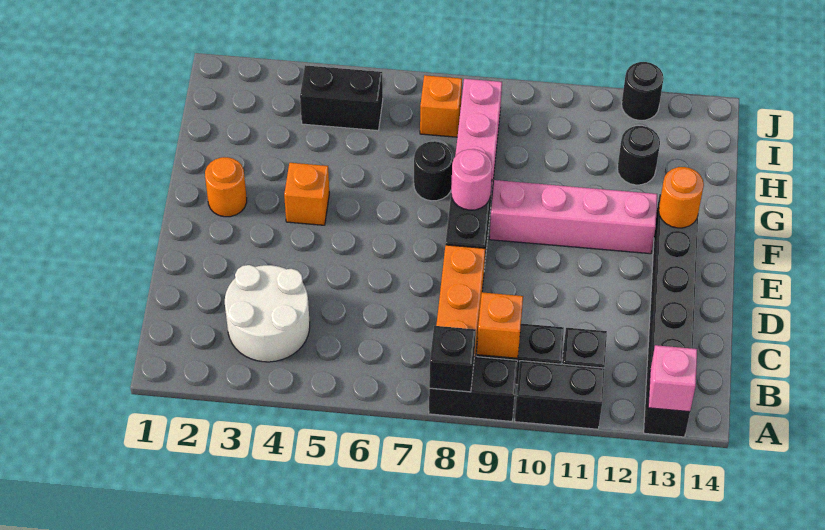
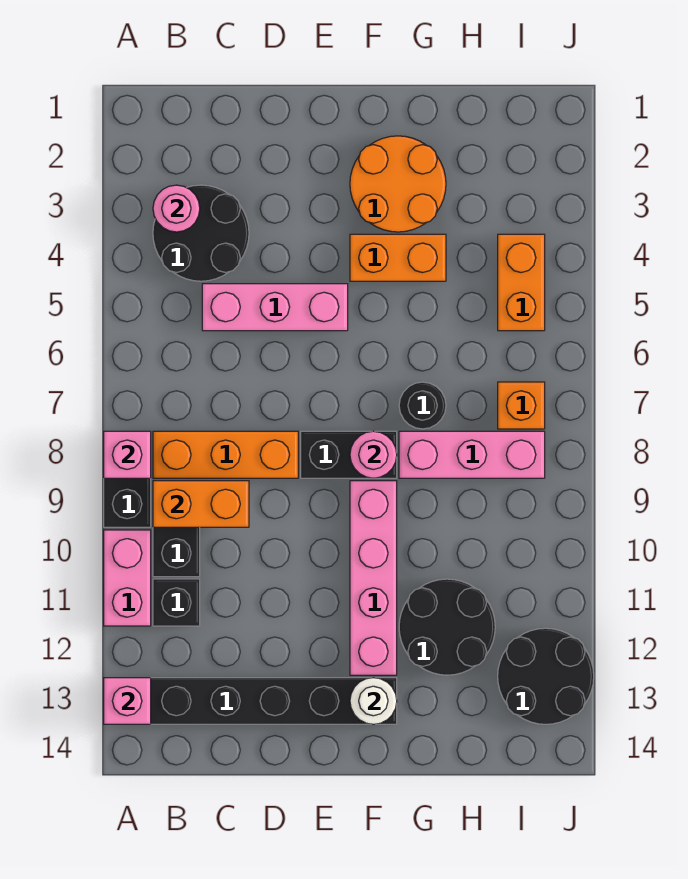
black 1x1 brick [429,326,476,392] -> pink 1x1 brick [104,431,151,478]
black 1x2 brick [515,361,604,429] -> pink 1x2 brick [104,530,151,626]
white 2x2 round brick [225,265,310,362] -> black 2x2 round brick [153,185,249,281]
none -> pink 1x1 round brick [153,185,200,232]
orange 1x1 brick [477,292,523,358] -> orange 1x2 brick [153,481,249,527]
none -> pink 1x3 brick [202,284,348,331]
orange 1x1 round brick [205,157,247,217] -> orange 2x2 round brick [350,136,446,232]
orange 1x1 brick [284,163,329,225] -> orange 1x2 brick [350,234,446,281]
orange 1x1 round brick [659,167,704,228] -> white 1x1 round brick [350,678,397,724]
black 1x1 round brick [618,126,660,185] -> black 2x2 round brick [399,579,495,675]
black 1x2 brick [300,65,383,131] -> orange 1x2 brick [498,234,545,331]
black 1x1 round brick [622,62,664,120] -> black 2x2 round brick [498,628,594,724]

